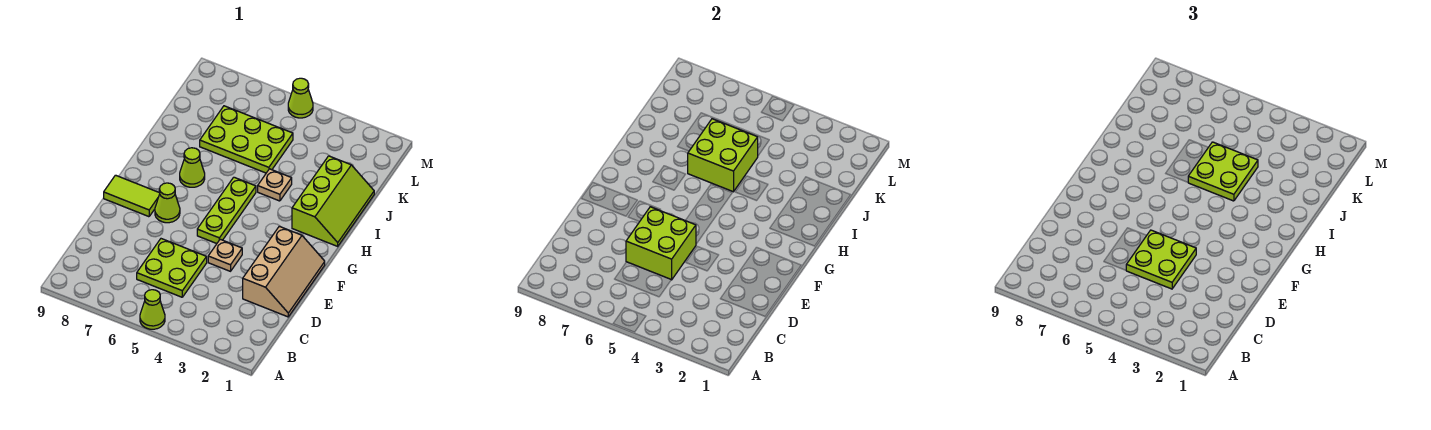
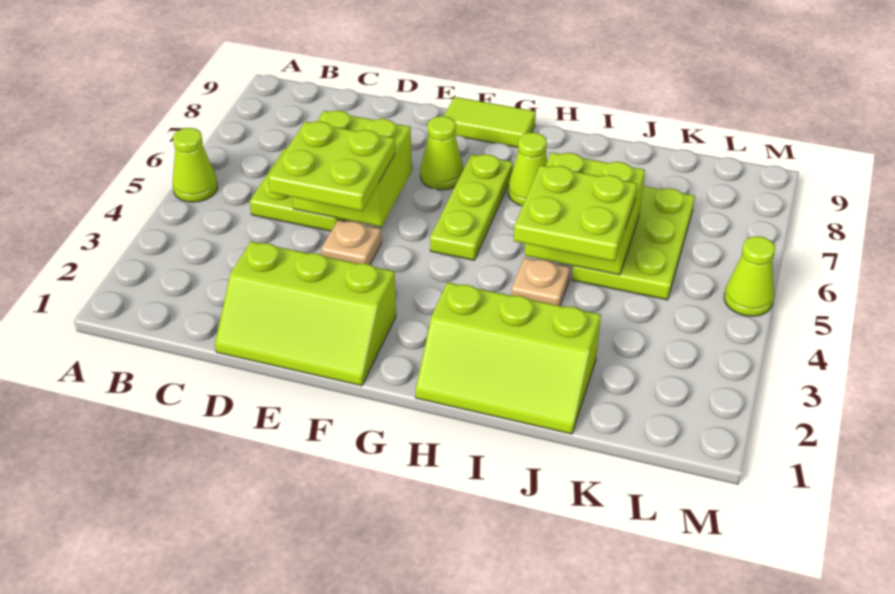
tan 2x3 slope [243,226,325,317] -> lime 2x3 slope [215,241,396,386]
lime 1x3 plate [197,177,256,244] -> lime 1x3 plate turned to [430,154,513,260]
lime 1x2 tile [104,175,160,217] -> lime 1x2 tile turned to [444,97,536,147]

